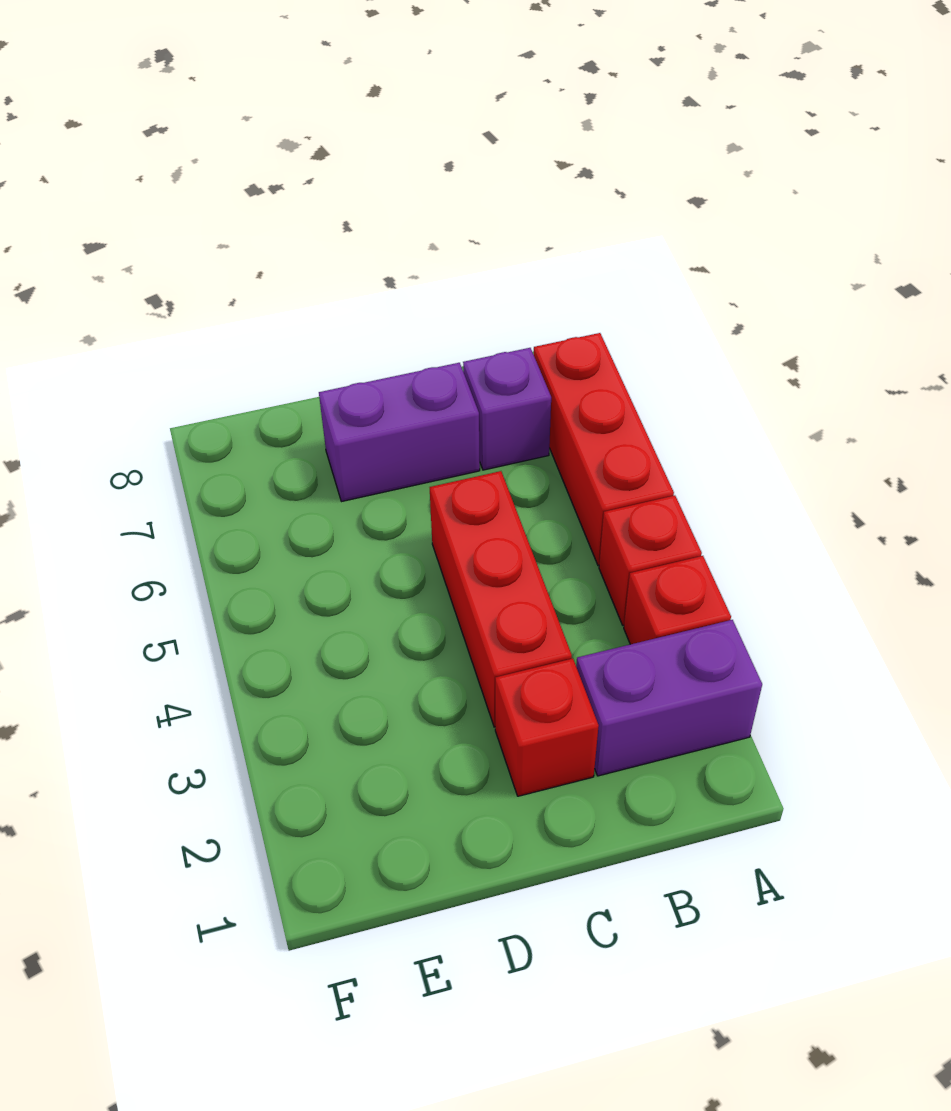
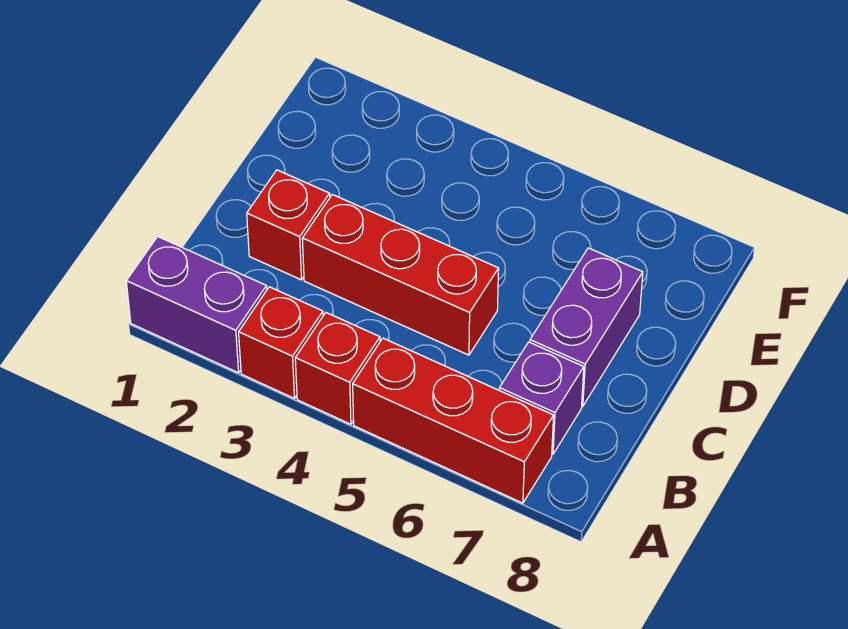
purple 1x2 brick [576,620,762,776] -> purple 1x2 brick turned to [126,237,267,373]

